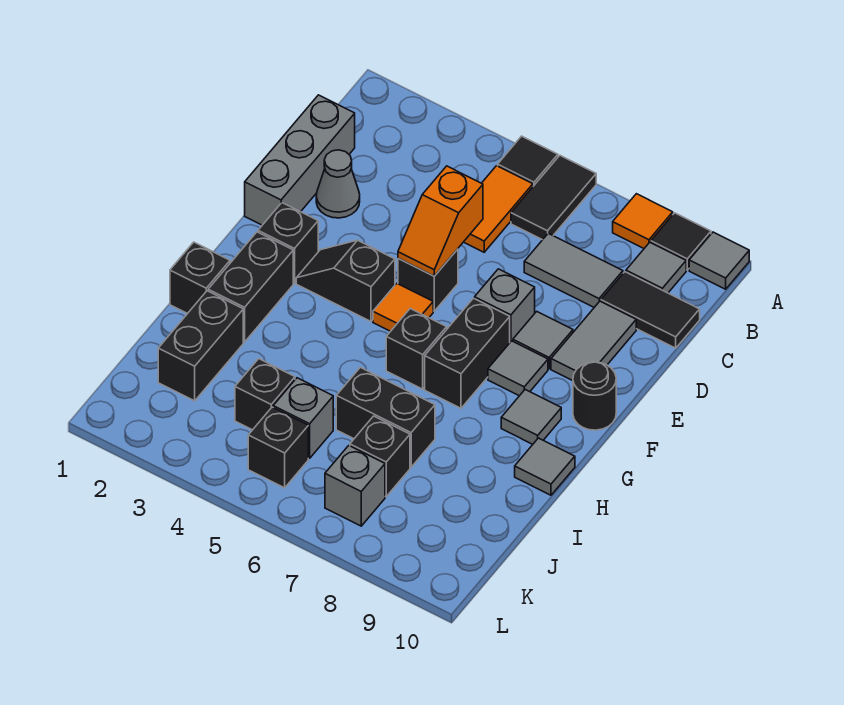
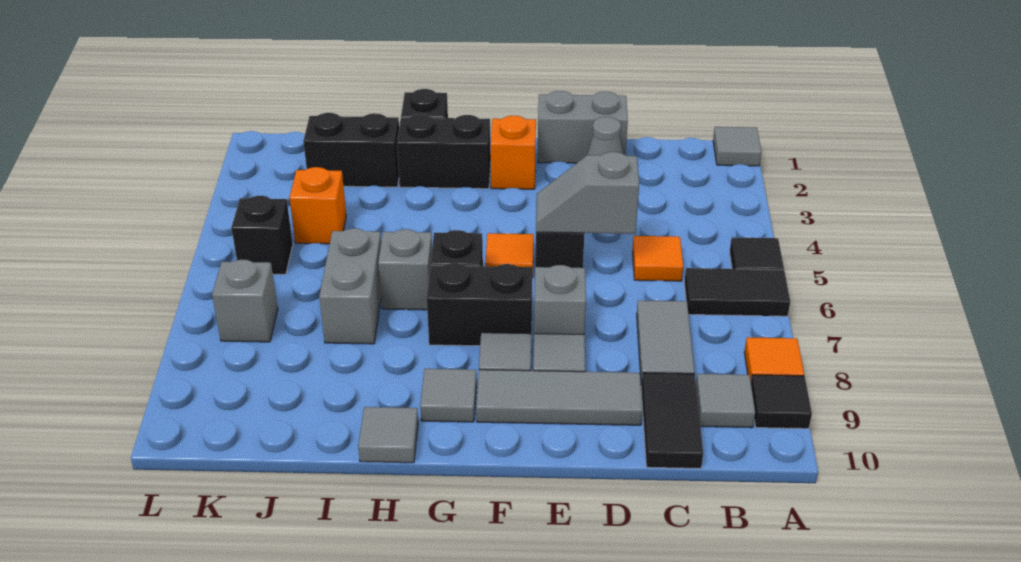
grey 1x1 tile [689,232,749,289] -> grey 1x1 tile moved to [713,127,761,166]
orange 1x2 tile [464,166,533,252] -> orange 1x1 tile [633,236,683,281]
grey 1x3 brick [245,95,355,225] -> grey 1x2 brick [538,91,628,163]
orange 1x2 slope [398,166,483,276] -> grey 1x2 slope [536,152,639,234]
grey 1x2 tile [551,301,636,381] -> grey 1x3 tile [476,370,642,425]
black 1x1 brick [258,203,318,283] -> orange 1x1 brick [491,116,536,189]
black 1x2 slope [296,240,395,321] -> none
black 1x1 round brick [573,362,616,430] -> none
black 1x2 brick [336,367,435,467] -> grey 1x2 brick [319,228,381,344]
black 1x1 brick [235,359,295,430] -> orange 1x1 brick [290,167,346,244]
grey 1x1 brick [273,378,333,458] -> grey 1x1 brick moved to [378,229,432,310]
black 1x1 brick [350,416,410,497] -> none

